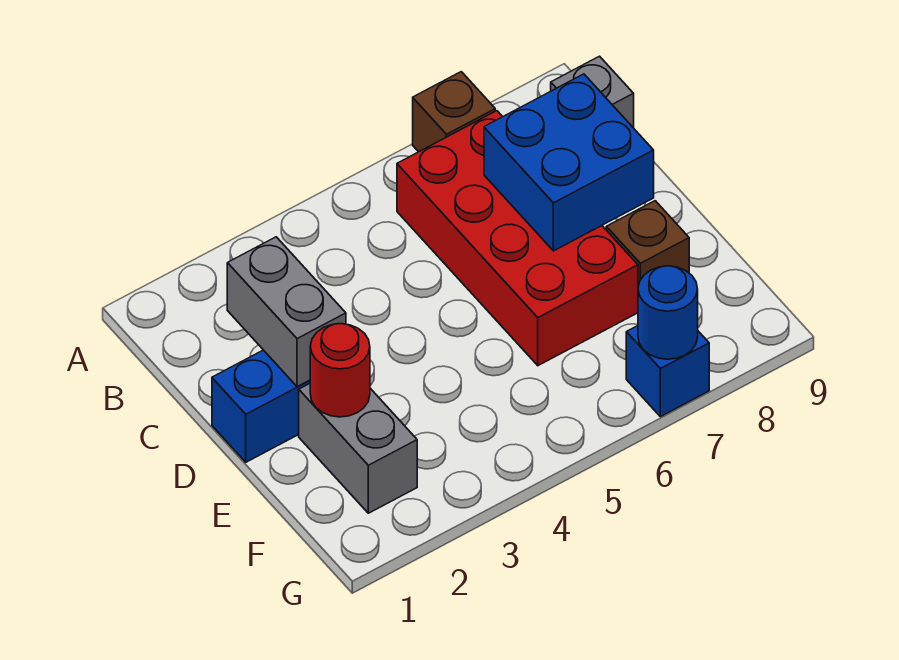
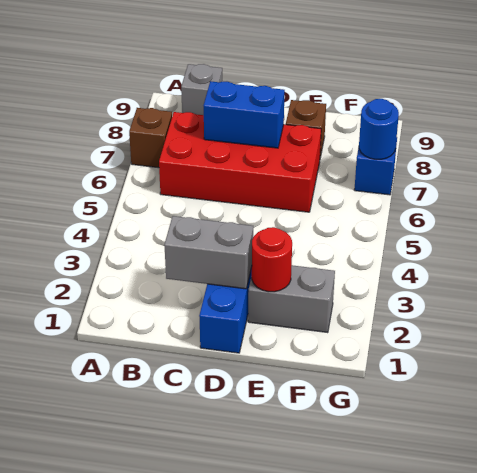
blue 2x2 brick [484,74,654,251] -> blue 1x2 brick [203,81,285,148]

